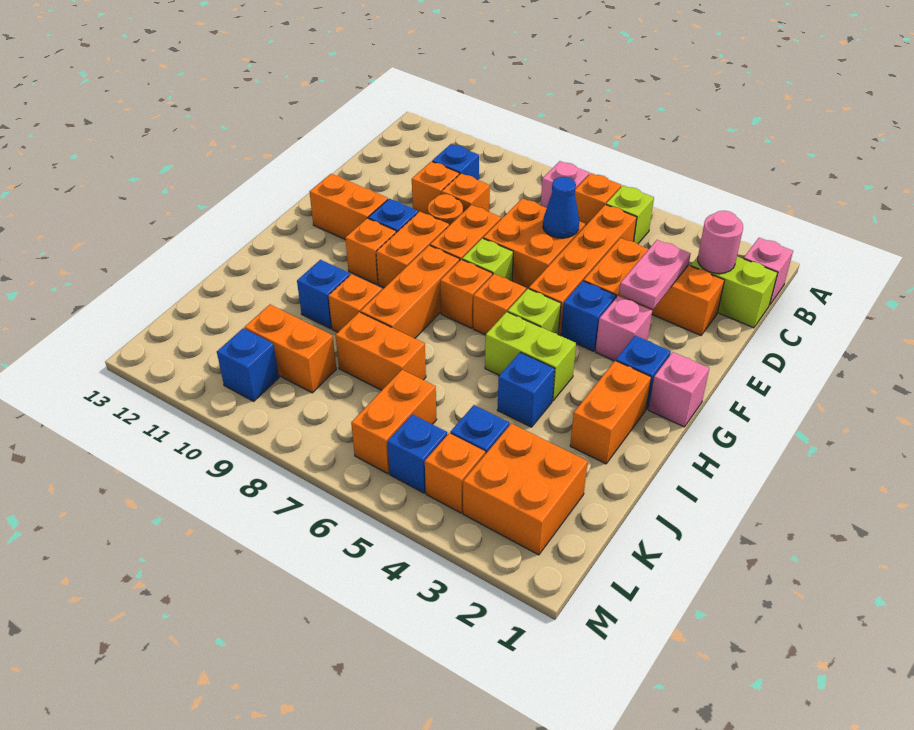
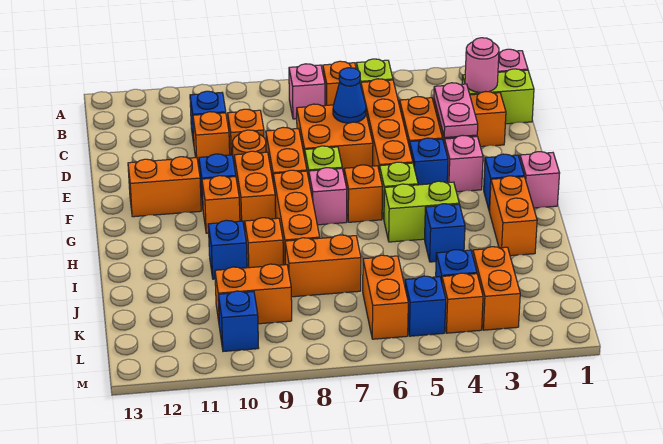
orange 1x1 brick [440,259,493,328] -> pink 1x1 brick [309,168,347,225]
orange 2x2 brick [463,424,588,555] -> orange 1x2 brick [473,247,520,330]

